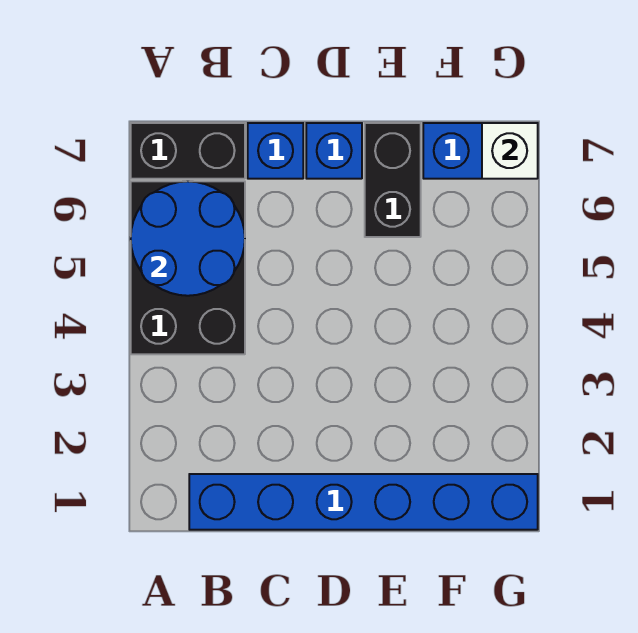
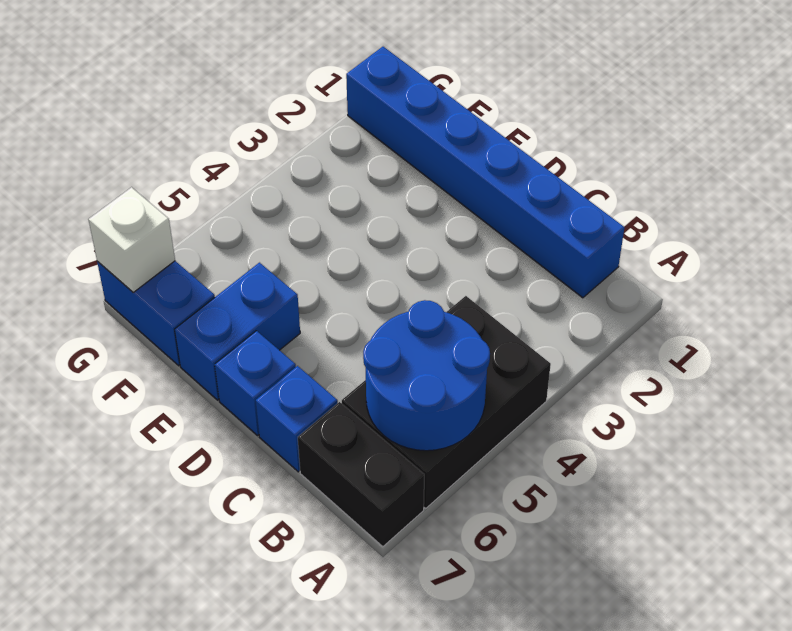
black 1x2 brick [365,123,421,237] -> blue 1x2 brick [175,263,300,400]

